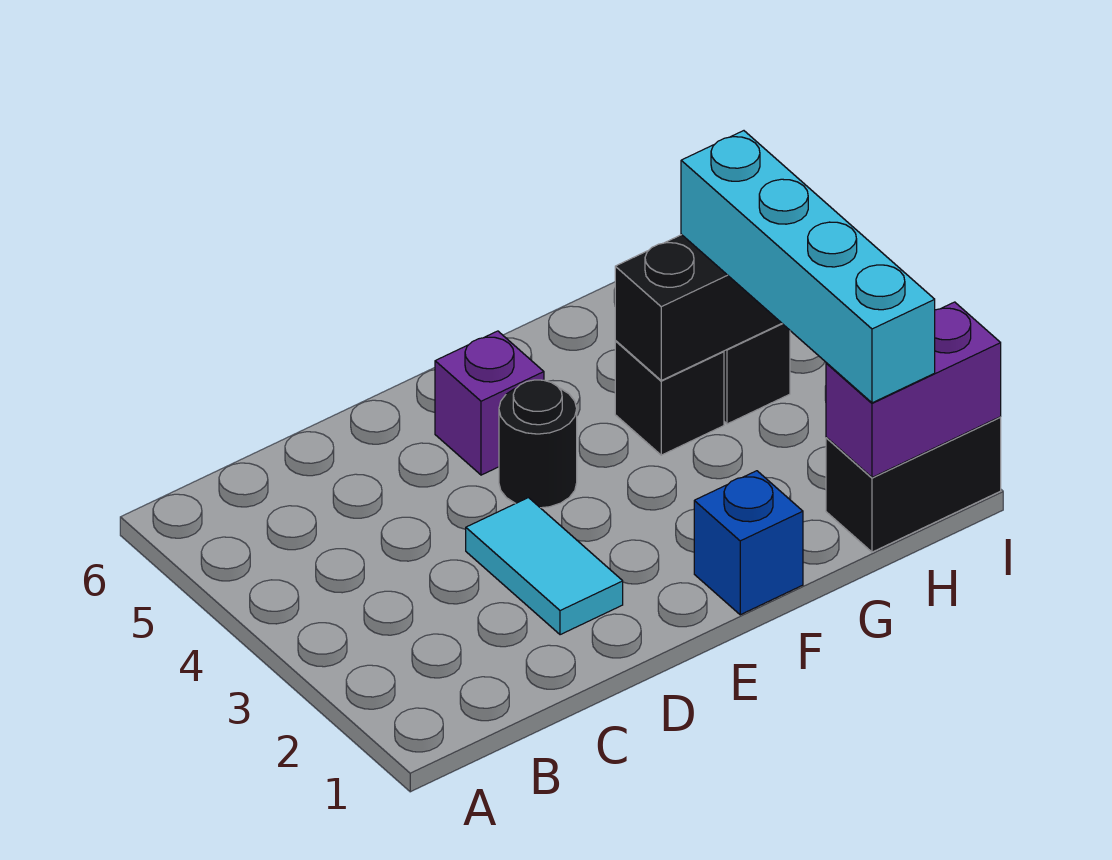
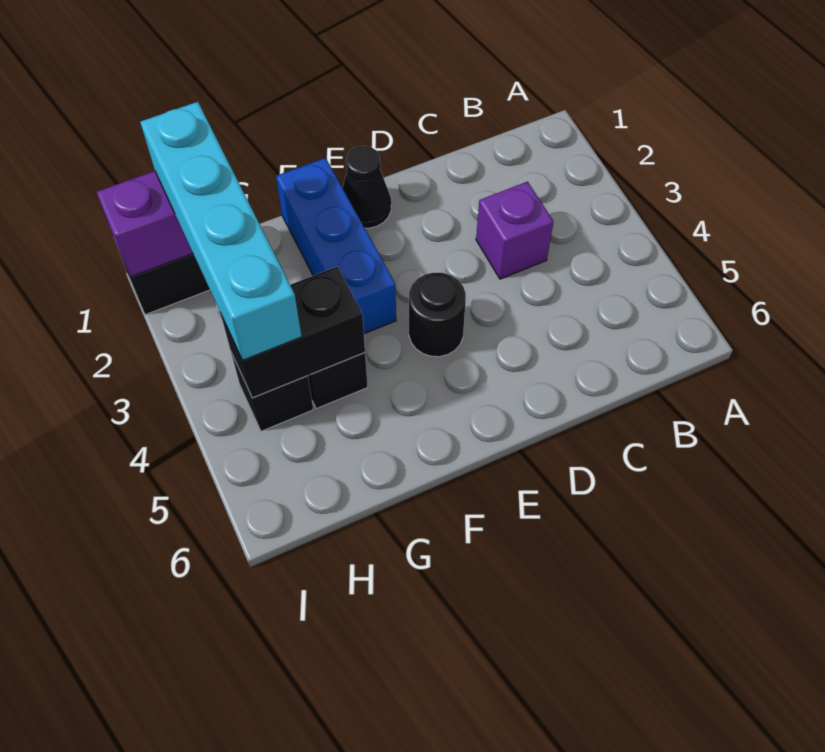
cyan 1x2 tile [466,498,623,635] -> none
none -> black 1x1 cone [343,146,391,228]
purple 1x1 brick [435,331,544,475] -> purple 1x1 brick moved to [476,182,554,279]
blue 1x1 brick [694,471,803,615] -> blue 1x3 brick [276,158,396,334]

